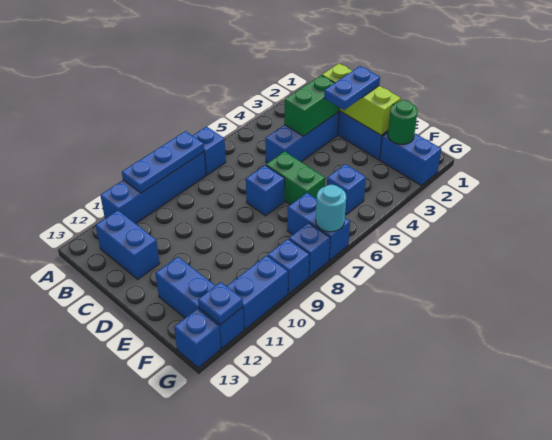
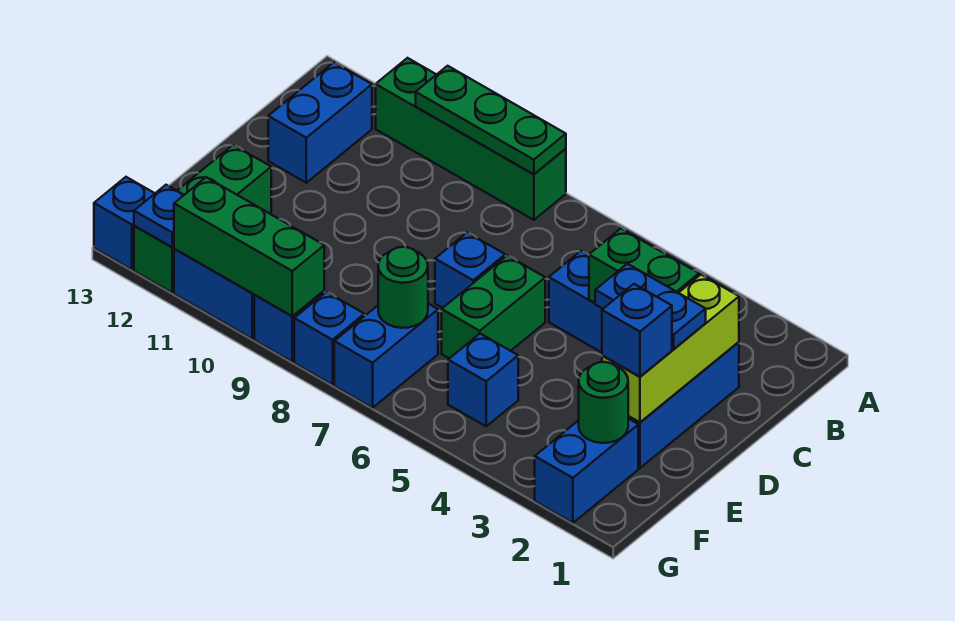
blue 1x1 brick [192,127,226,175] -> blue 1x1 brick moved to [602,284,672,377]
blue 1x4 brick [100,152,206,224] -> green 1x4 brick [376,58,566,220]
blue 1x3 plate [122,131,204,193] -> green 1x3 plate [416,66,566,174]
blue 1x3 brick [155,257,244,348] -> green 1x3 brick [134,145,271,293]
none -> green 1x1 round brick [378,247,428,328]
cyan 1x1 round brick [316,185,346,232] -> none
none -> green 1x3 brick [174,177,324,316]

